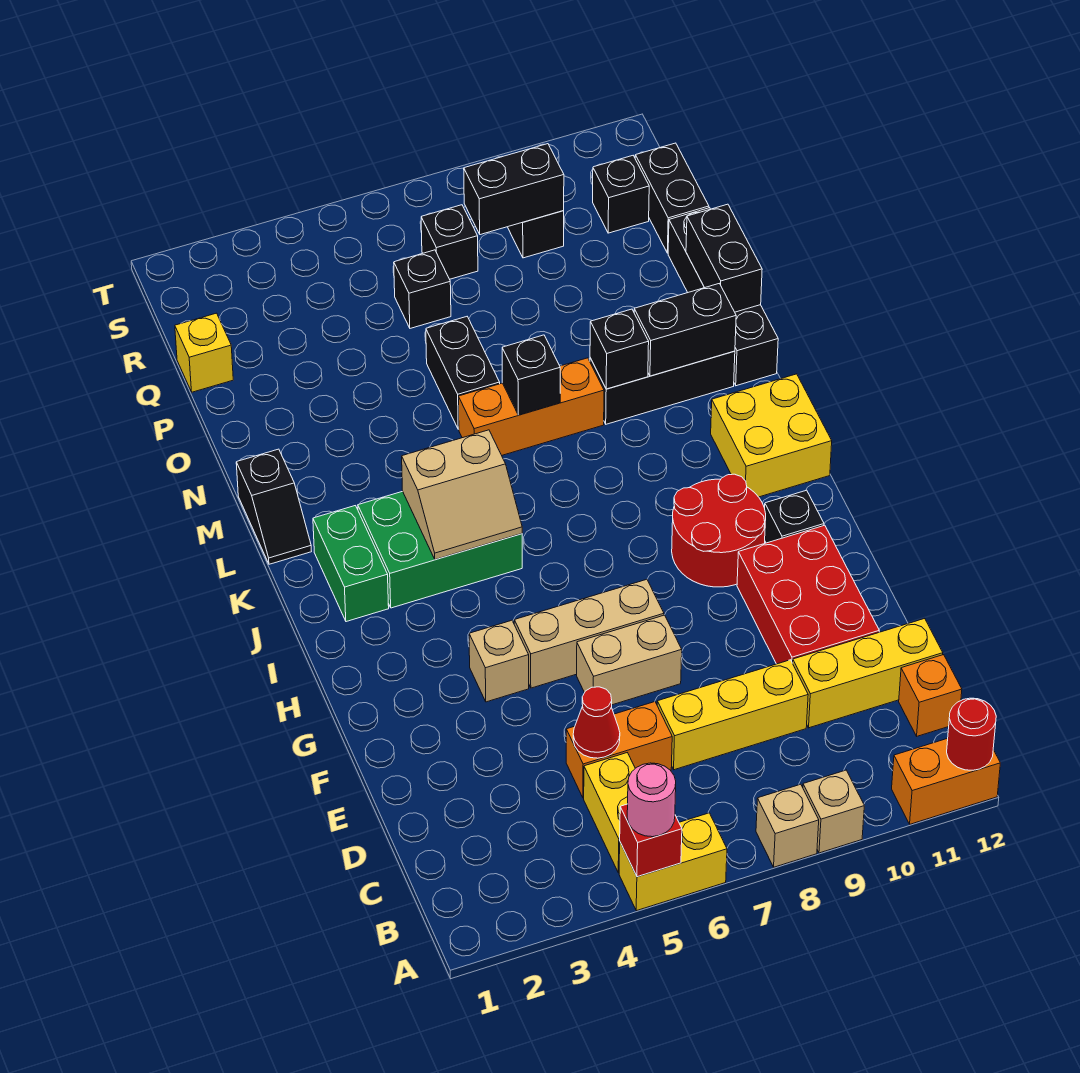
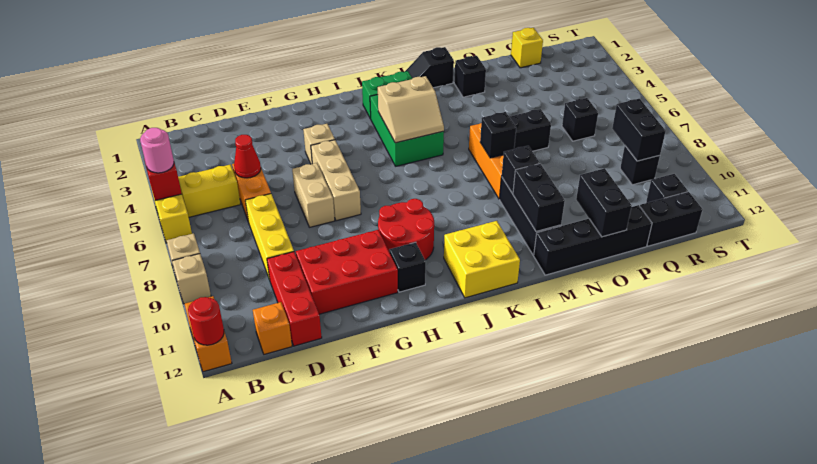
yellow 1x3 brick [793,618,943,728] -> red 1x3 brick [267,252,322,346]
tan 2x2 slope [402,430,522,560] -> tan 2x2 slope turned to [378,76,444,143]
black 1x2 brick [686,204,762,312] -> black 1x2 brick turned to [576,168,632,237]
black 1x1 brick [421,205,478,279] -> black 1x1 brick moved to [454,56,486,97]

